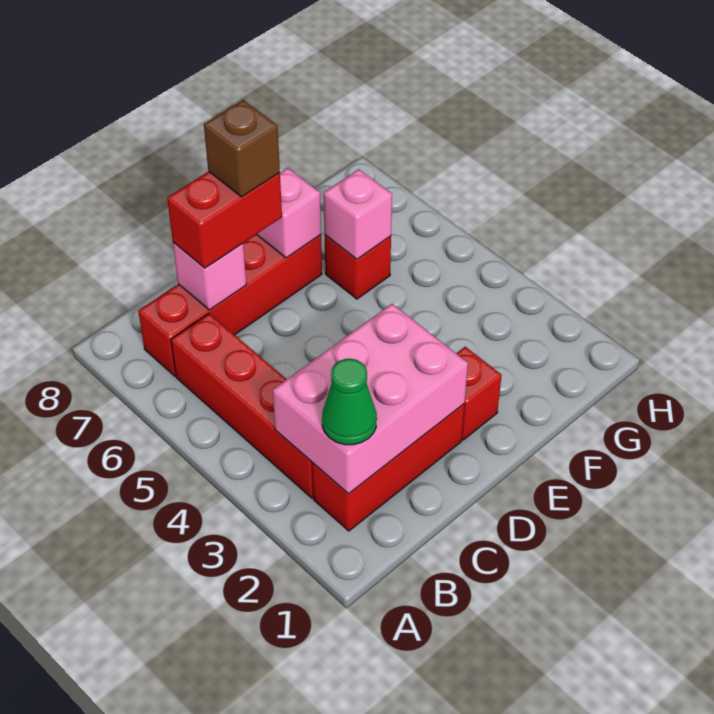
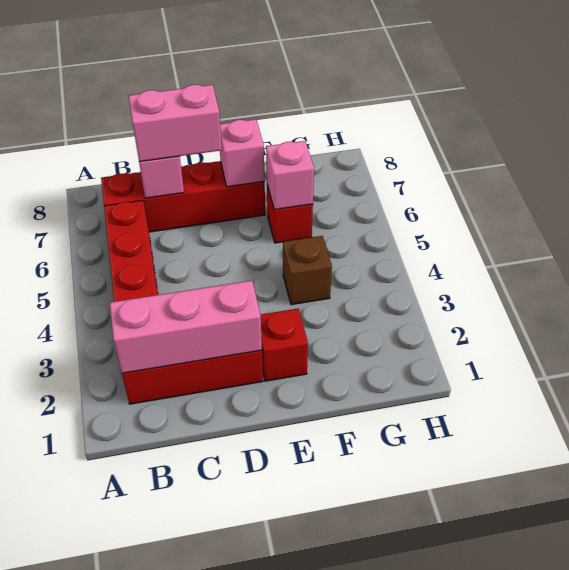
pink 2x3 brick [273,304,468,494] -> pink 1x3 brick [110,281,262,373]
green 1x1 cone [322,359,377,445] -> none
red 1x2 brick [167,171,282,268] -> pink 1x2 brick [129,85,222,162]
brown 1x1 brick [204,100,280,197] -> brown 1x1 brick moved to [283,236,332,305]

